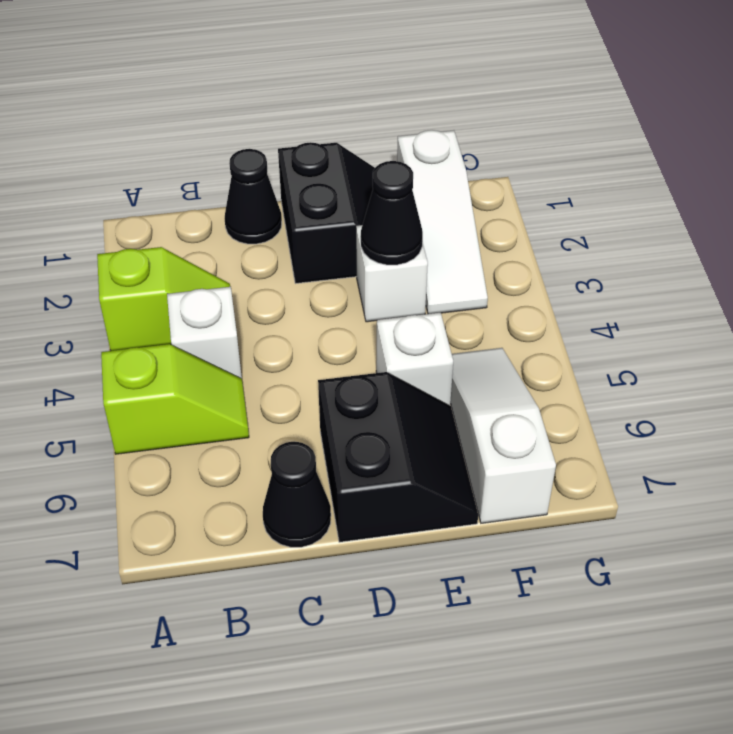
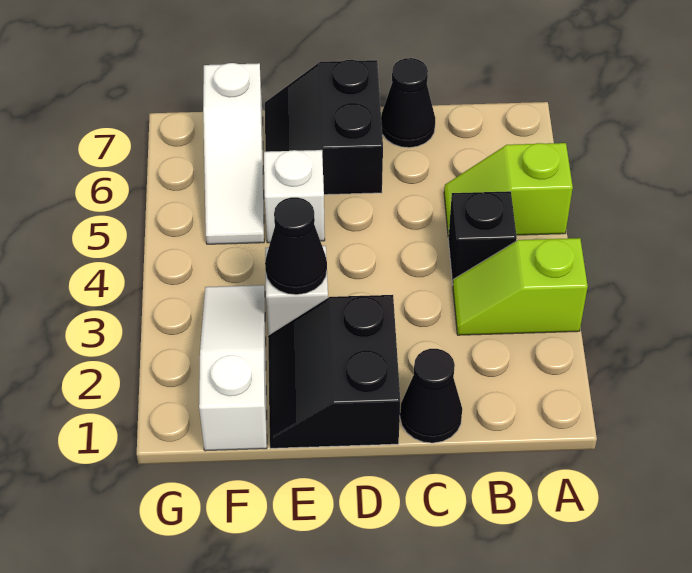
white 1x1 brick [167,287,242,379] -> black 1x1 brick [448,191,517,283]

